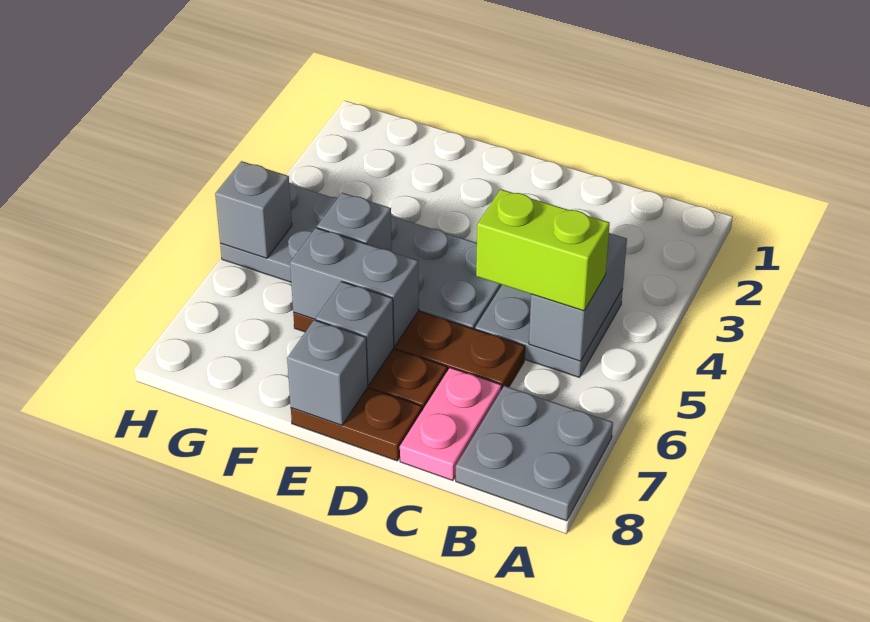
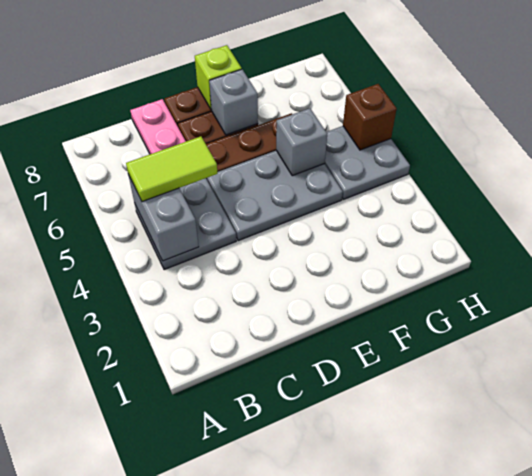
grey 2x2 plate [456,386,613,521] -> none
lime 1x2 brick [476,189,610,311] -> lime 1x2 tile [126,136,218,202]
grey 1x2 brick [290,228,419,346] -> none
grey 1x1 brick [287,320,368,425] -> lime 1x1 brick [195,45,242,110]
grey 1x1 brick [215,161,292,258] -> brown 1x1 brick [343,84,397,150]

